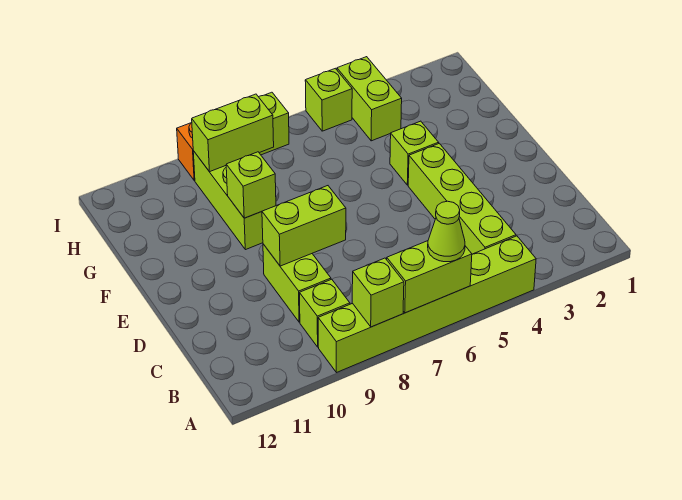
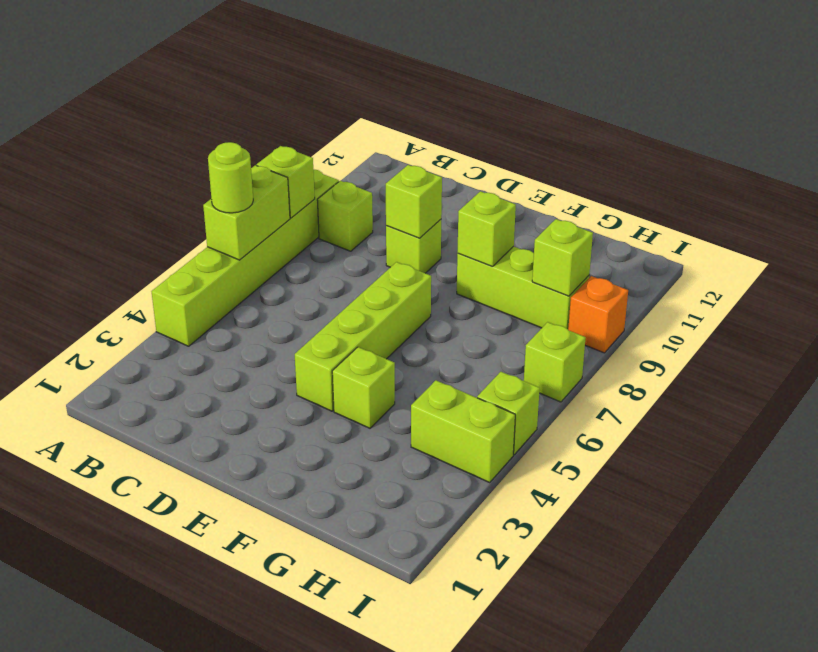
lime 1x1 cone [428,201,465,262] -> lime 1x1 round brick [208,142,253,213]
lime 1x4 brick [408,143,516,254] -> lime 1x4 brick turned to [295,262,431,411]
lime 1x2 brick [263,244,331,322] -> lime 1x1 brick [386,220,441,273]
lime 1x2 brick [262,186,346,266] -> lime 1x1 brick [386,165,442,238]
lime 1x2 brick [192,94,274,172] -> lime 1x1 brick [532,219,593,296]

